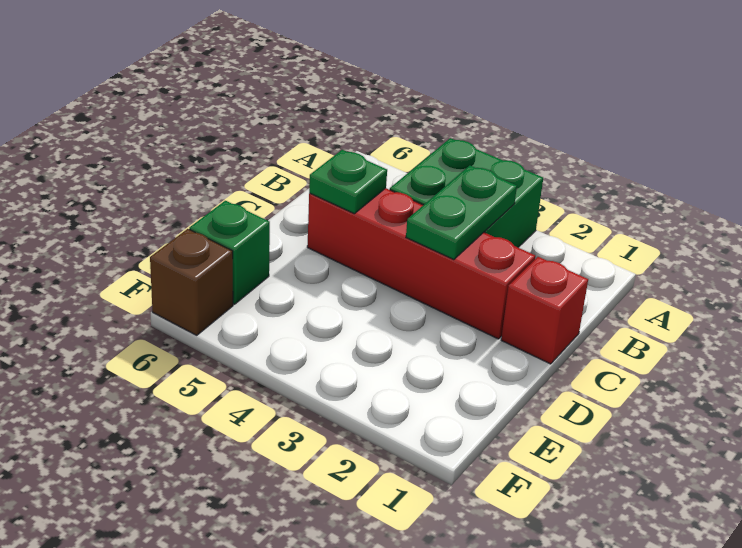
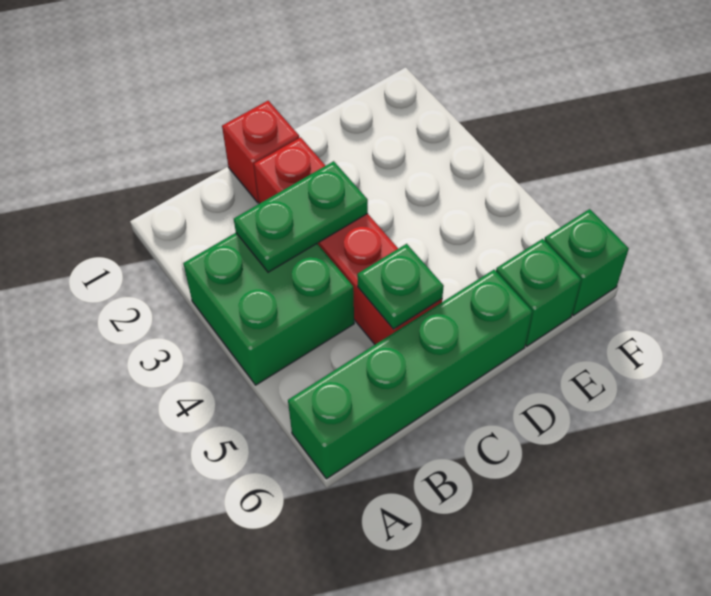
none -> green 1x4 brick [288,270,532,479]
brown 1x1 brick [150,229,233,335] -> green 1x1 brick [544,209,629,315]

